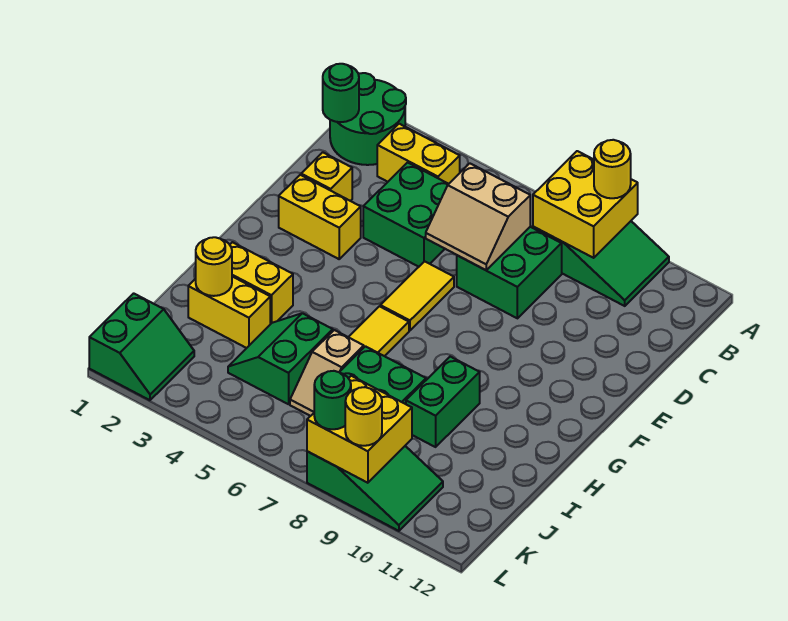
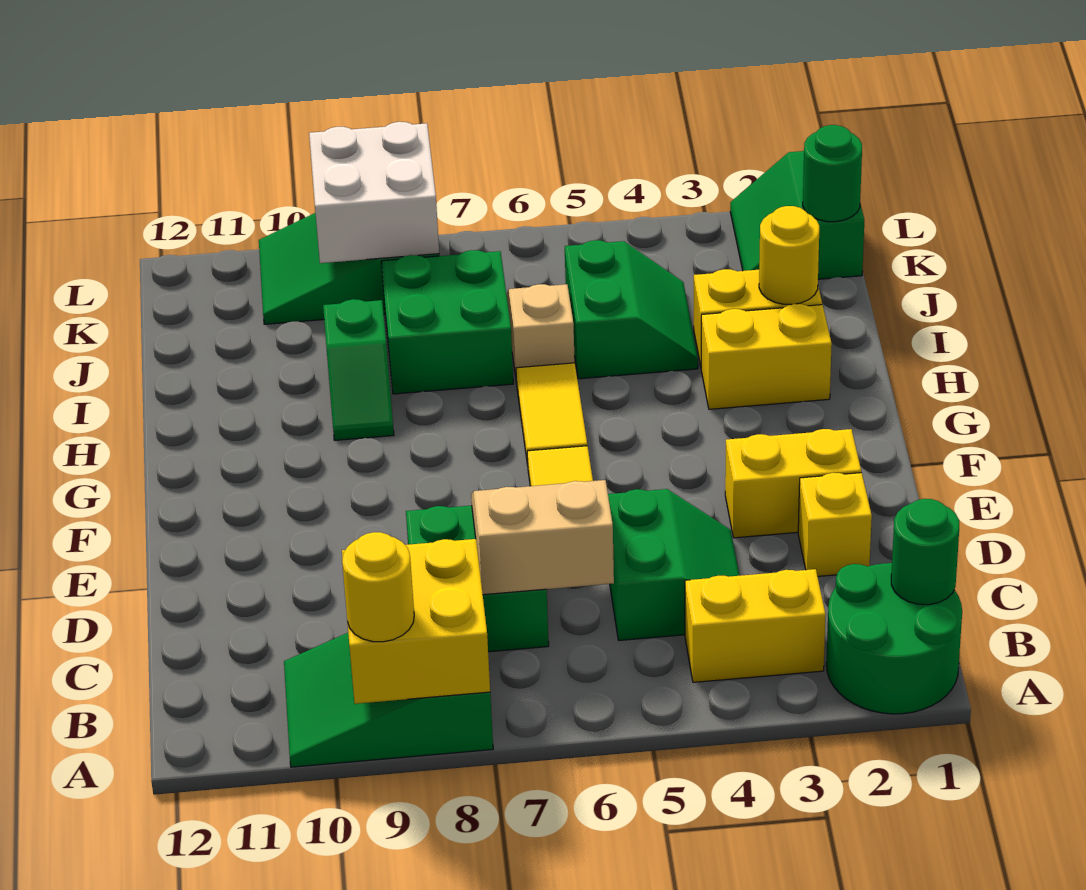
green 2x2 brick [363,162,448,267] -> green 2x2 slope [608,489,739,640]
green 1x2 brick [406,357,480,447] -> green 1x2 slope [323,299,394,440]
yellow 2x2 brick [307,376,412,483] -> white 2x2 brick [309,122,439,263]
green 1x1 round brick [314,371,351,429] -> green 1x1 round brick moved to [803,125,862,222]
yellow 1x1 round brick [345,387,382,446] -> none

